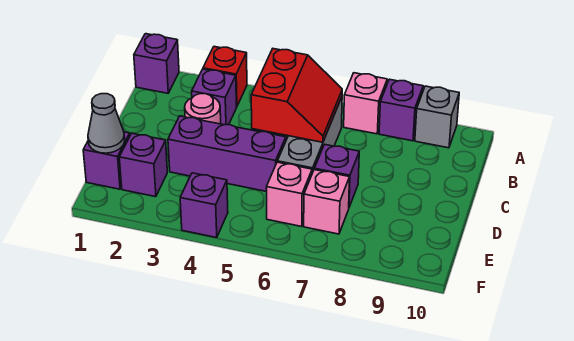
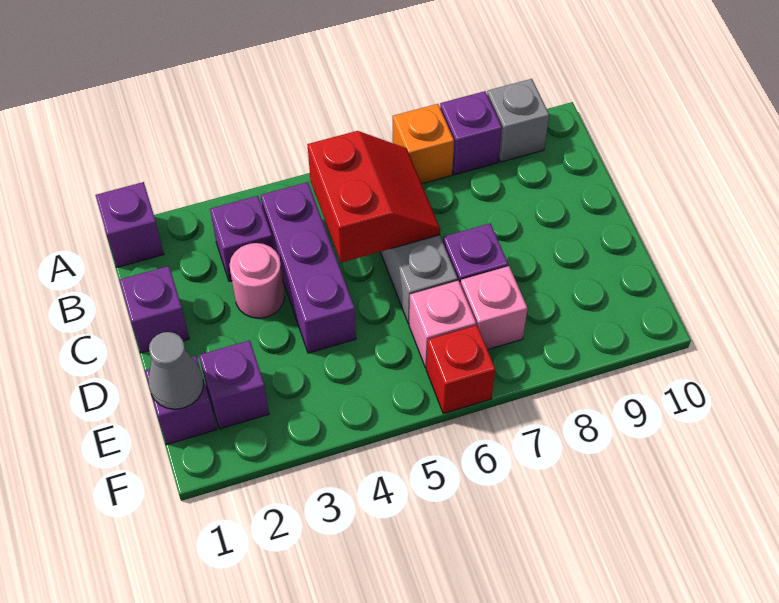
red 1x1 brick [203,47,247,107] -> red 1x1 brick moved to [426,325,495,414]
pink 1x1 brick [344,73,387,134] -> orange 1x1 brick [393,104,454,184]
purple 1x3 brick [168,116,286,192] -> purple 1x3 brick turned to [261,182,356,353]
purple 1x1 brick [180,173,228,238] -> purple 1x1 brick moved to [119,266,189,353]

